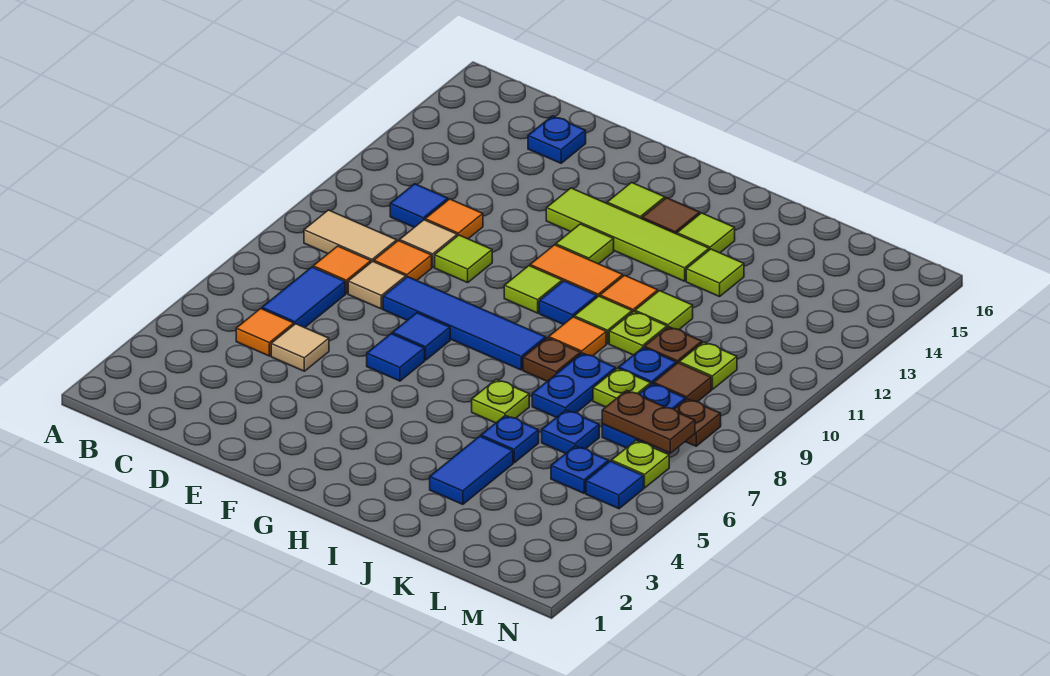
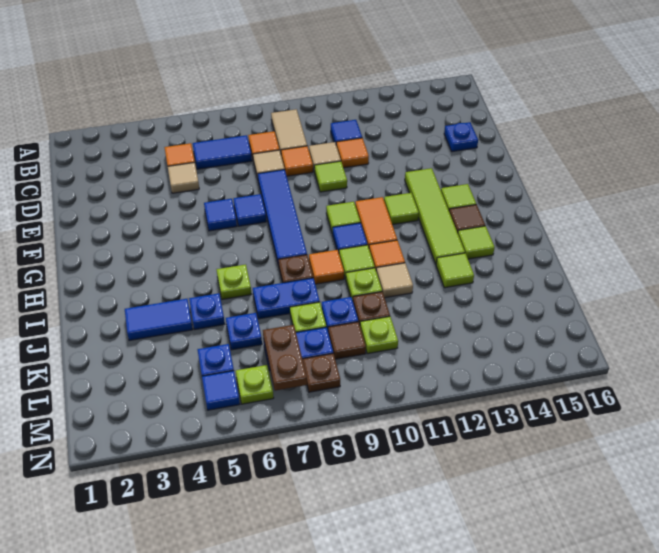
lime 1x1 tile [635,291,693,330] -> tan 1x1 tile [376,263,413,298]

